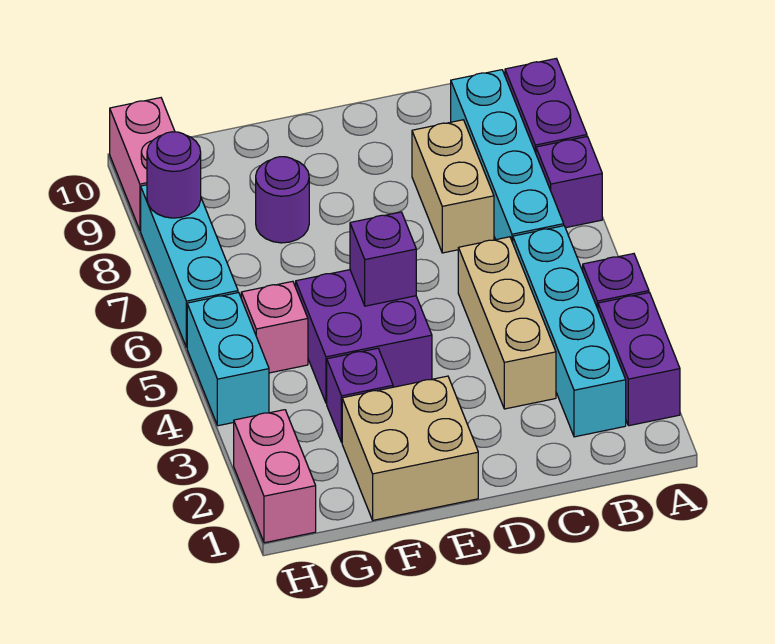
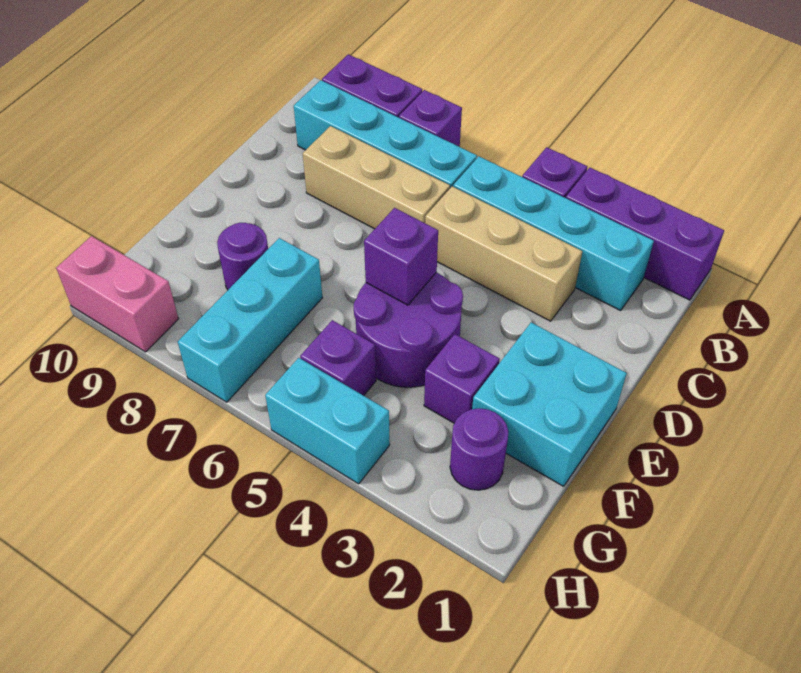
purple 1x2 brick [598,293,680,426] -> purple 1x3 brick [566,168,724,300]
tan 1x2 brick [412,120,494,253] -> tan 1x3 brick [303,126,450,229]
tan 2x2 brick [342,376,478,520] -> cyan 2x2 brick [472,323,627,486]
purple 2x2 brick [296,270,432,403] -> purple 2x2 round brick [354,272,463,387]
pink 1x1 brick [241,281,308,373] -> purple 1x1 brick [300,320,376,396]
pink 1x2 brick [234,410,316,543] -> none
cyan 1x3 brick [141,185,238,347] -> cyan 1x3 brick turned to [178,238,322,402]
purple 1x1 round brick [147,132,201,218] -> purple 1x1 round brick moved to [450,408,509,490]

